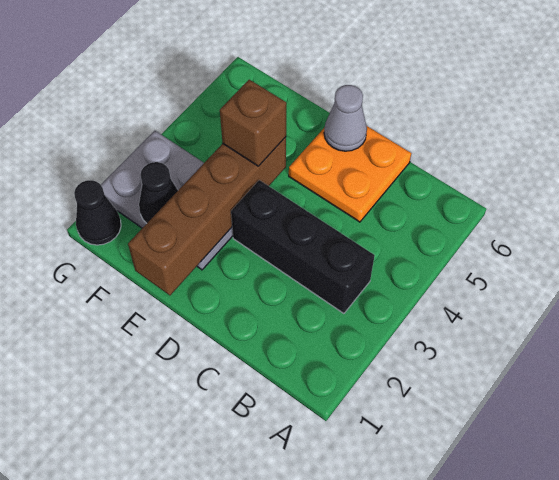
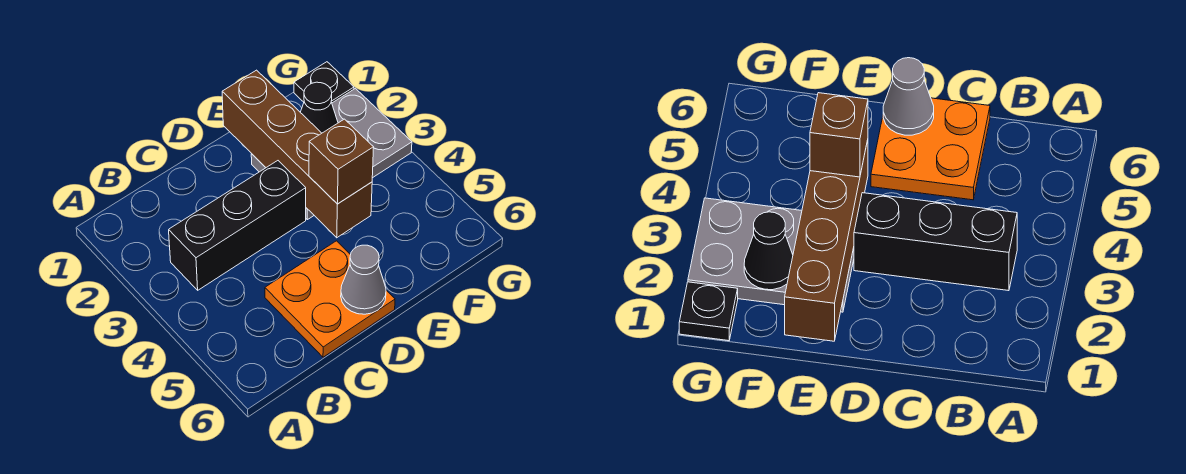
black 1x1 cone [74,180,121,245] -> black 1x1 plate [294,62,354,103]

